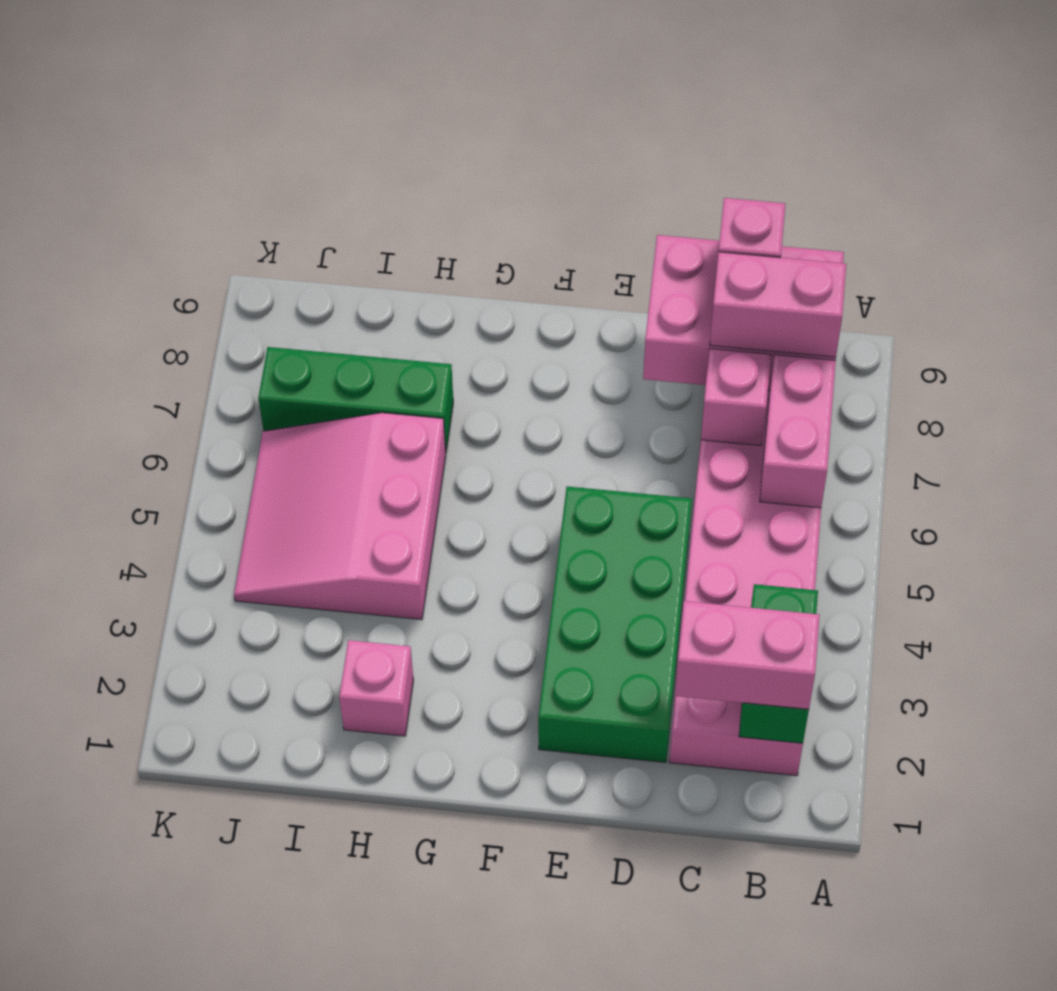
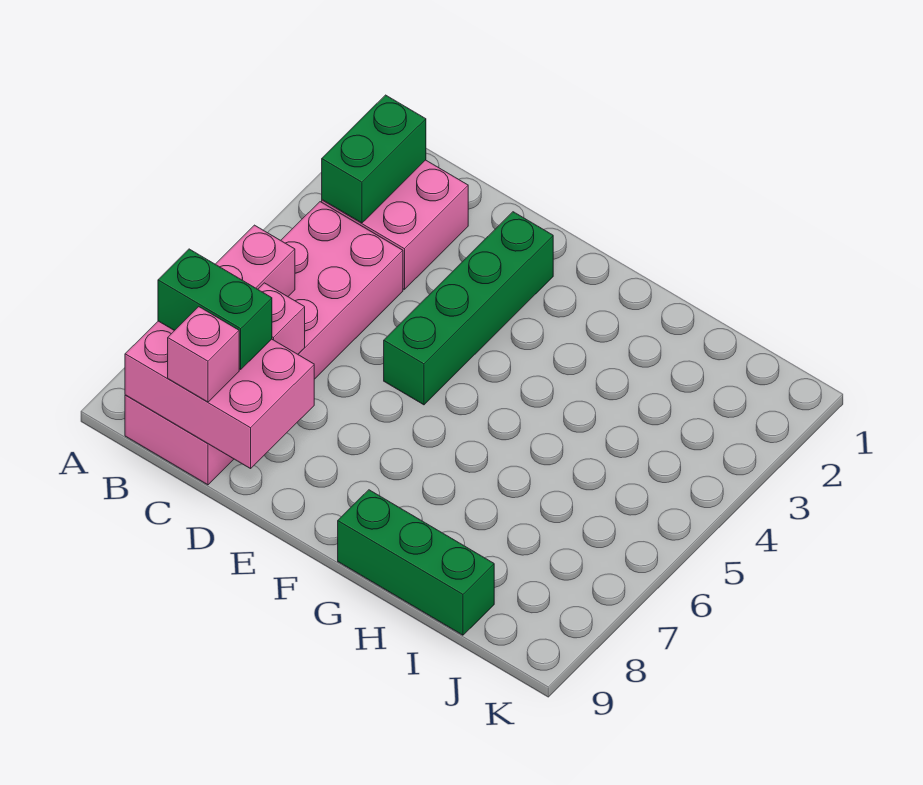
pink 1x2 brick [675,601,820,709] -> none
pink 1x2 brick [710,252,846,357] -> green 1x2 brick [158,249,272,369]
green 2x4 brick [538,486,692,762] -> green 1x4 brick [384,212,553,405]
pink 1x1 brick [339,640,413,736] -> none
pink 3x3 slope [234,413,446,620] -> none
green 1x3 brick [258,347,453,451] -> green 1x3 brick moved to [338,490,494,635]

